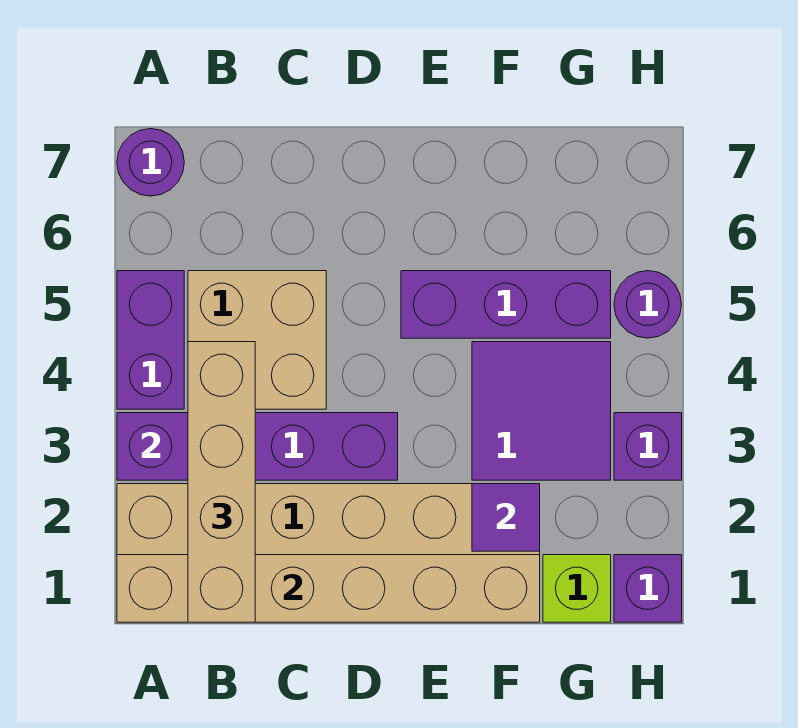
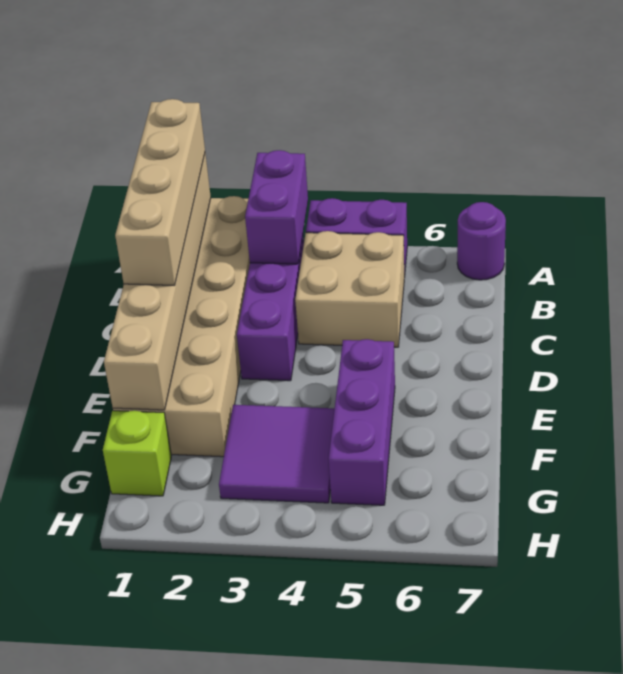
tan 1x4 brick [188,342,255,622] -> tan 1x4 brick turned to [115,99,205,286]
purple 1x1 tile [472,484,540,551] -> none
purple 1x1 brick [614,555,682,622] -> none
purple 1x1 brick [614,413,682,480] -> none
purple 1x1 round brick [614,271,682,338] -> none

